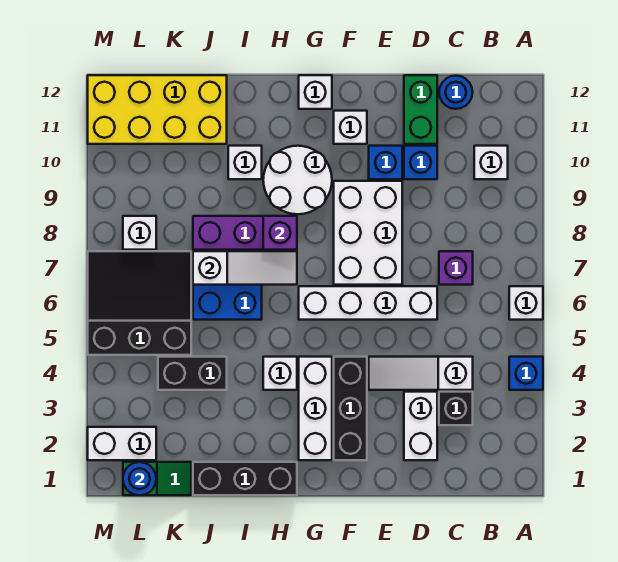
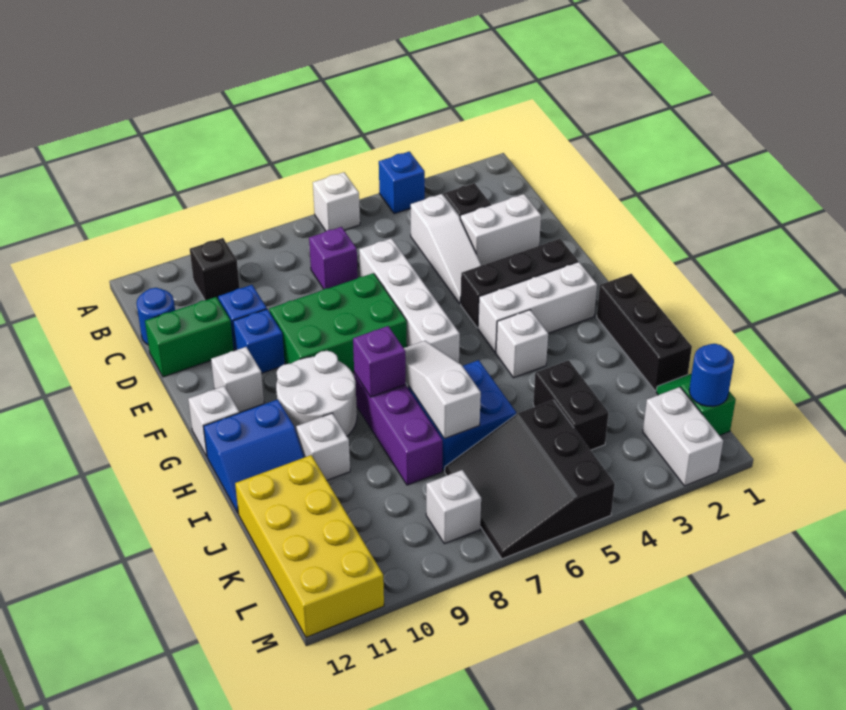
white 1x1 brick [474,146,508,179] -> black 1x1 brick [190,238,240,300]
white 2x3 brick [334,181,402,285] -> green 2x3 brick [269,273,407,372]
none -> blue 2x2 slope [204,399,304,514]

